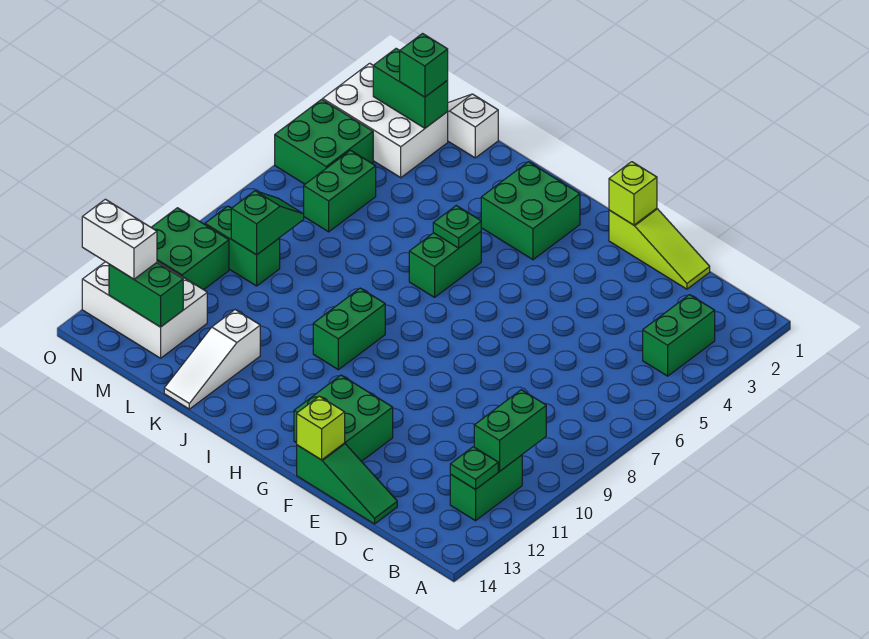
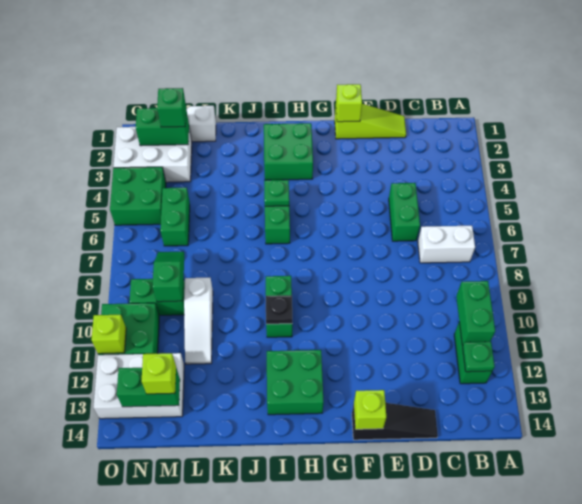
green 1x2 brick [643,295,715,376] -> green 1x2 brick moved to [389,183,420,241]
green 1x3 slope [297,443,397,524] -> black 1x3 slope [352,403,438,440]
green 2x2 brick [294,375,393,461] -> green 2x2 brick moved to [267,350,323,415]
none -> black 1x1 plate [266,295,292,324]
white 1x3 slope [164,310,260,409] -> white 1x3 slope moved to [184,278,213,364]
none -> lime 1x1 brick [142,353,176,394]
white 1x2 brick [82,199,157,279] -> white 1x2 brick moved to [418,226,475,263]
none -> lime 1x1 brick [92,315,126,354]

